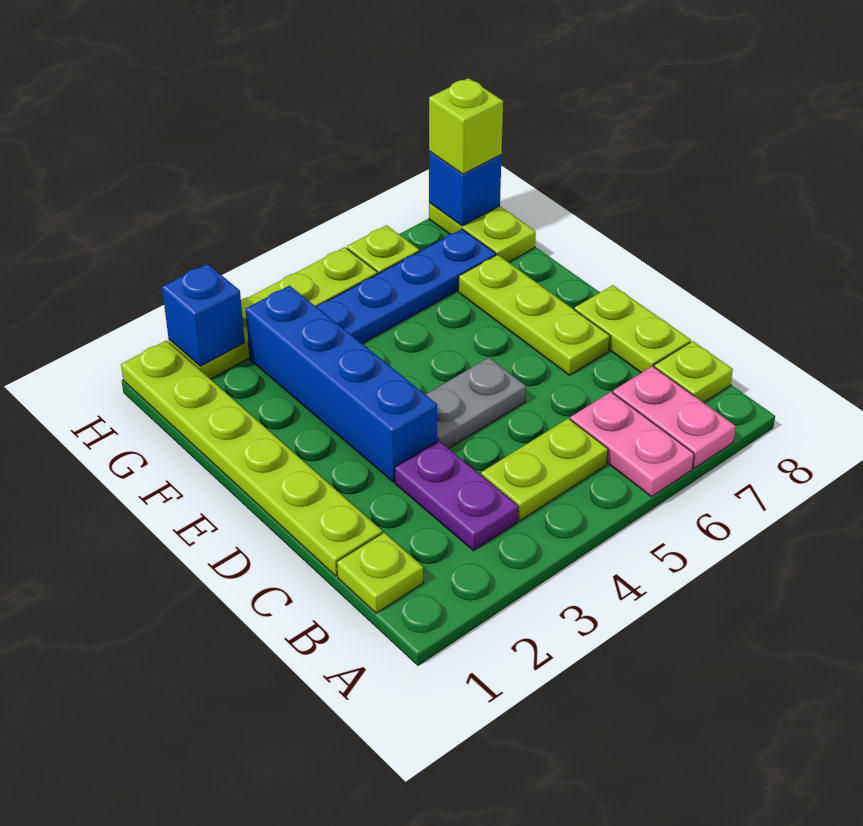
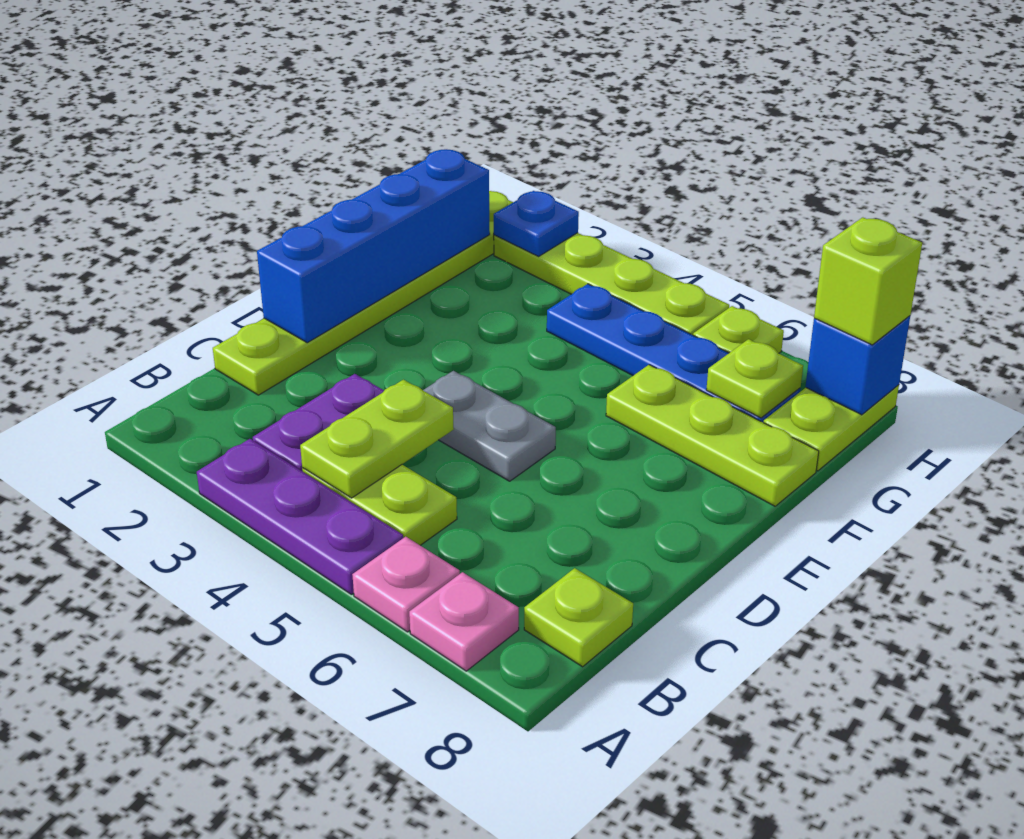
none -> purple 1x3 plate [197,439,403,594]
pink 1x2 plate [570,392,694,497] -> pink 1x1 plate [352,537,460,632]
pink 1x2 plate [613,366,736,468] -> pink 1x1 plate [409,572,519,671]
lime 1x1 plate [337,533,423,613] -> lime 1x1 plate moved to [706,339,803,418]
lime 1x2 plate [574,285,691,373] -> lime 1x2 plate moved to [300,380,454,498]
blue 1x4 brick [246,286,437,482] -> blue 1x4 brick moved to [257,149,490,343]
lime 1x3 plate [458,255,610,375] -> lime 1x3 plate turned to [606,365,819,506]
blue 1x1 brick [162,264,245,366] -> blue 1x1 plate [494,191,579,256]

